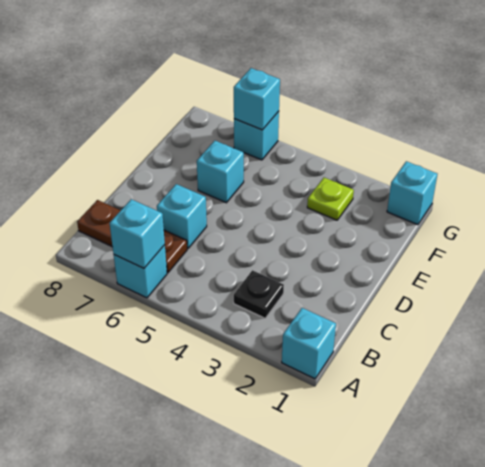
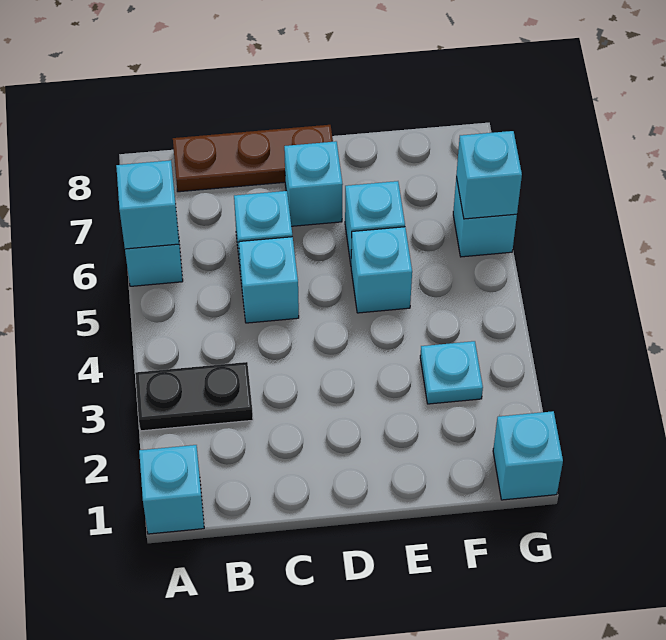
black 1x1 plate [234,270,284,318] -> black 1x2 plate [135,362,253,431]
brown 1x3 plate [77,200,187,273] -> brown 1x3 plate turned to [173,125,333,192]
none -> cyan 1x1 brick [239,237,299,323]
none -> cyan 1x1 brick [284,141,343,226]
none -> cyan 1x1 brick [351,227,412,313]
lime 1x1 plate [307,178,354,220] -> cyan 1x1 plate [420,341,483,404]

